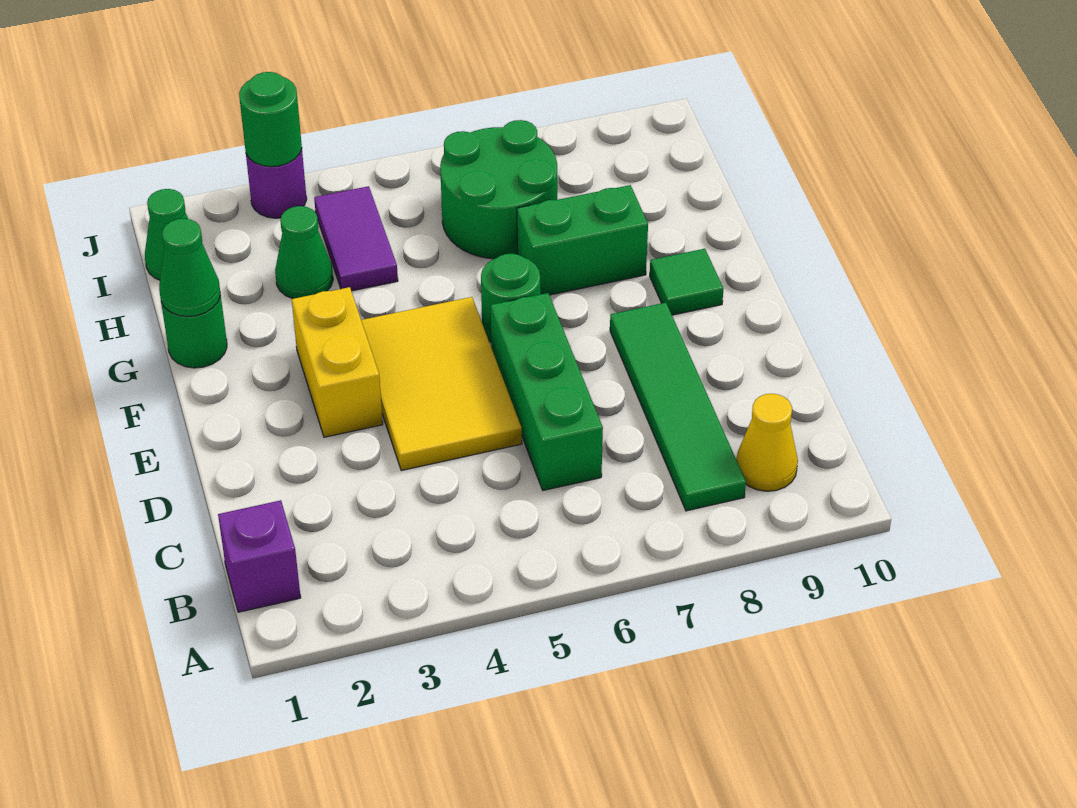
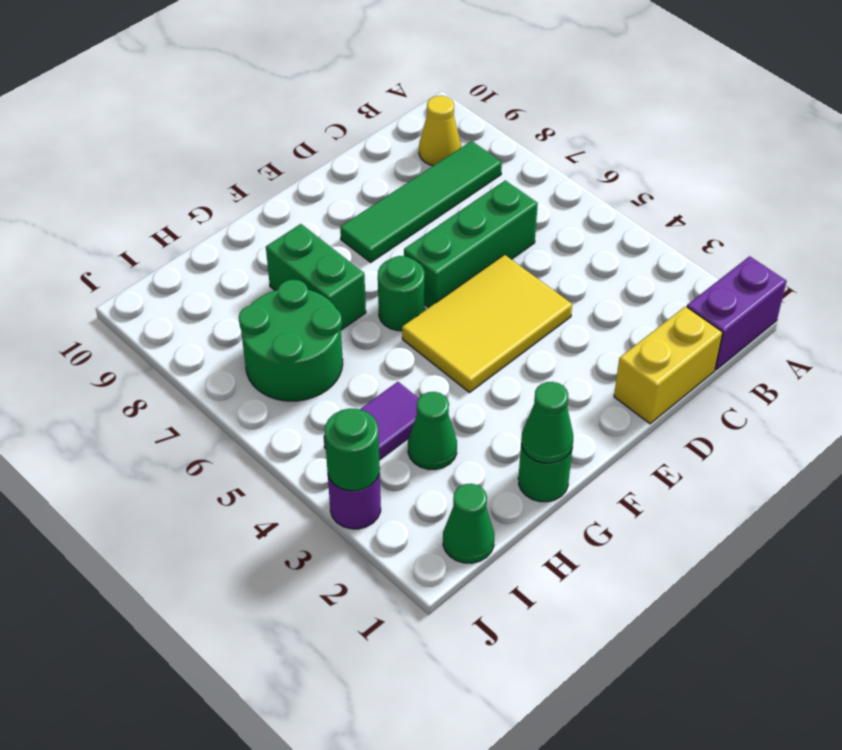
purple 1x1 brick [218,500,301,612] -> purple 1x2 brick [687,256,787,370]
yellow 1x2 brick [292,287,383,437] -> yellow 1x2 brick moved to [614,306,723,424]
green 1x1 tile [650,249,723,315] -> none

